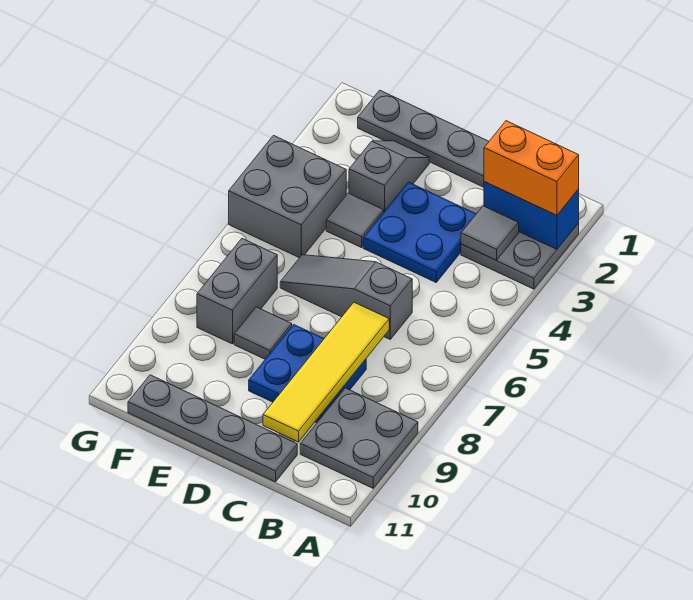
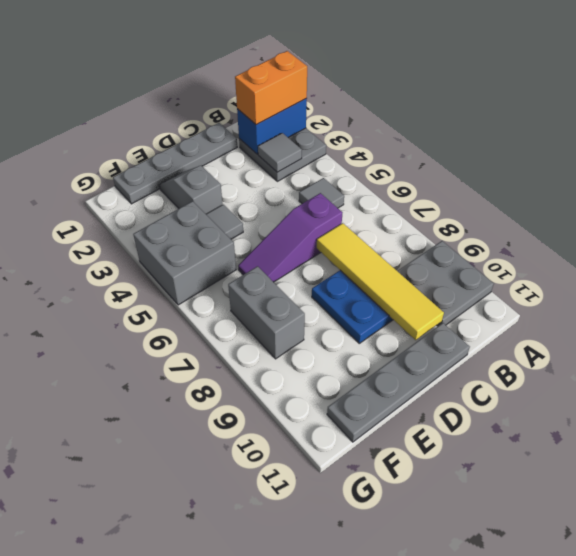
blue 2x2 plate [363,182,476,282] -> none
grey 1x3 slope [280,255,412,339] -> purple 1x3 slope [238,193,342,282]
grey 1x1 tile [234,307,292,359] -> grey 1x1 tile moved to [299,178,344,208]

